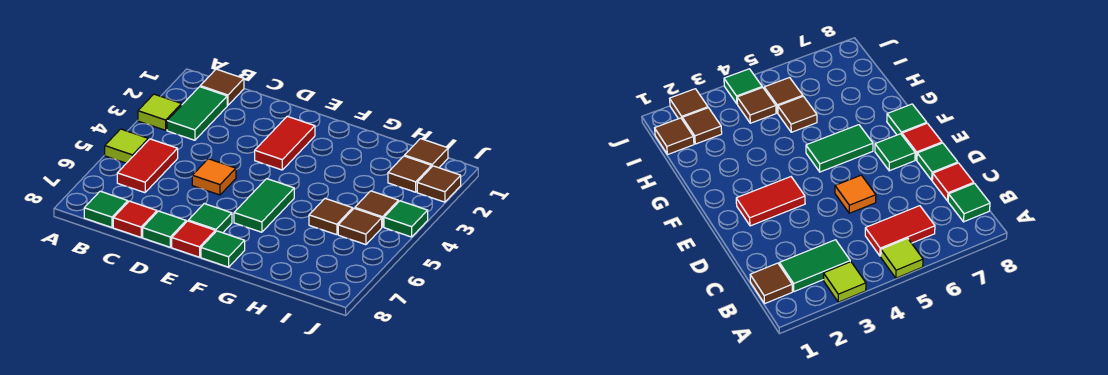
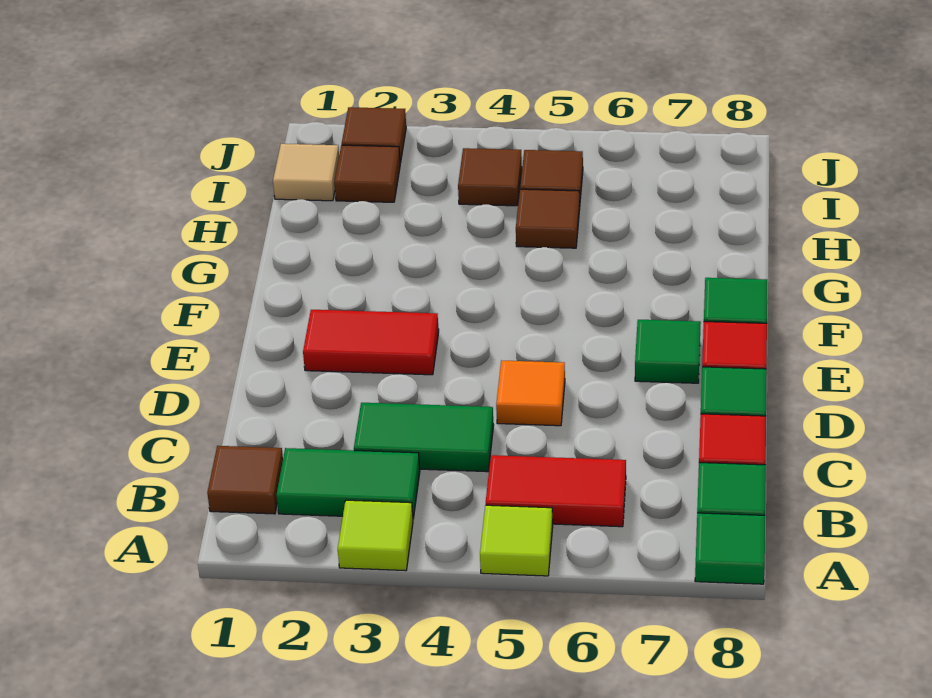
green 1x2 tile [234,179,294,232] -> green 1x2 tile moved to [354,403,494,472]
brown 1x1 tile [405,139,448,168] -> tan 1x1 tile [273,144,339,201]
green 1x1 tile [384,201,428,237] -> green 1x1 tile moved to [695,513,765,584]

